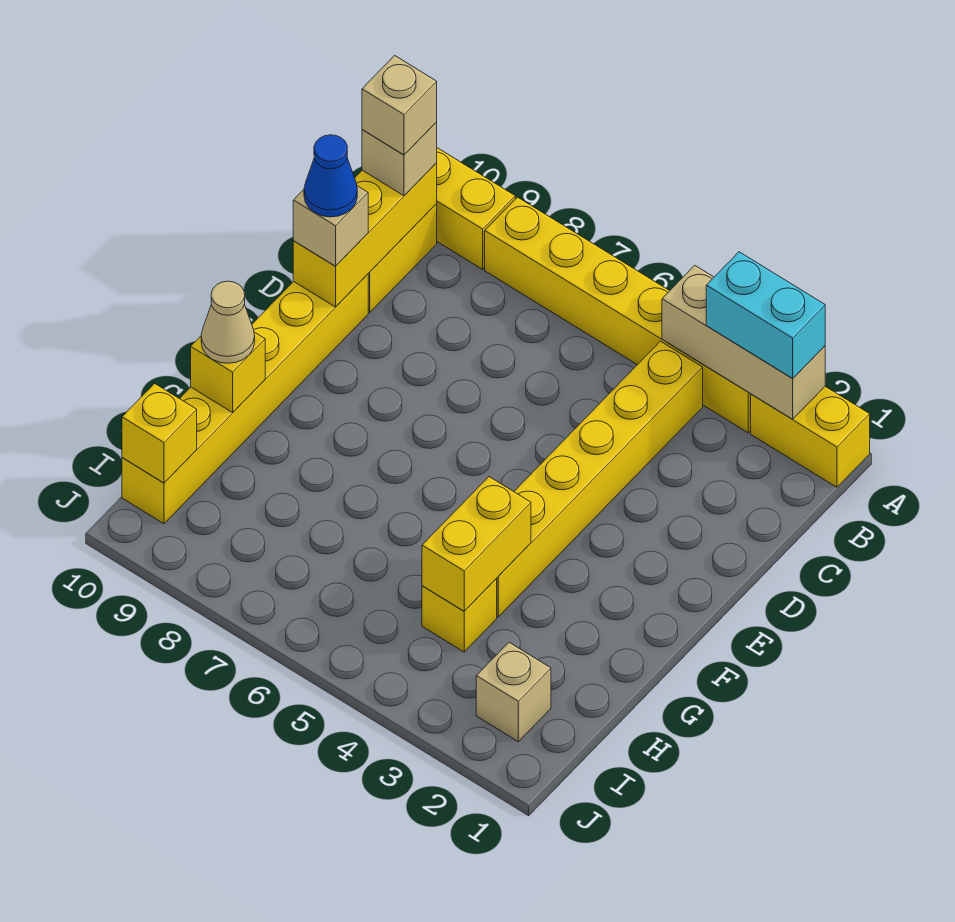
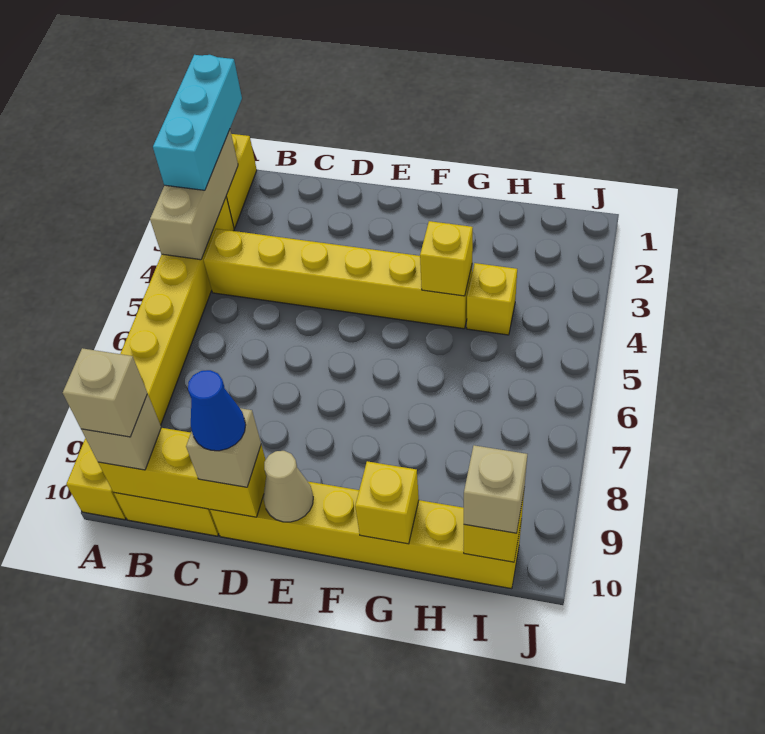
cyan 1x2 brick [706,252,825,379] -> cyan 1x3 brick [153,55,242,190]
yellow 1x2 brick [422,477,531,611] -> yellow 1x1 brick [420,221,473,296]
tan 1x1 cone [201,281,255,363] -> tan 1x1 cone moved to [263,451,313,522]
tan 1x1 brick [476,642,551,742] -> tan 1x1 brick moved to [464,445,527,533]

